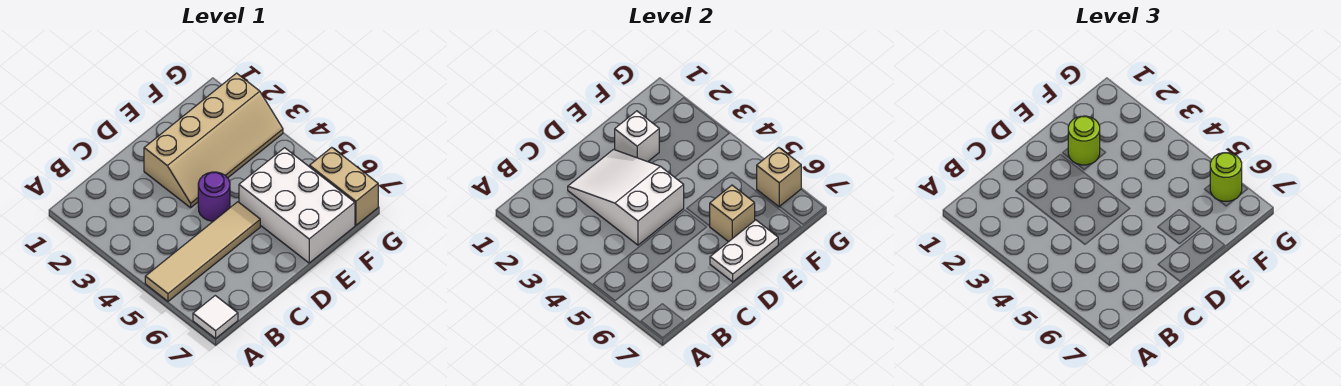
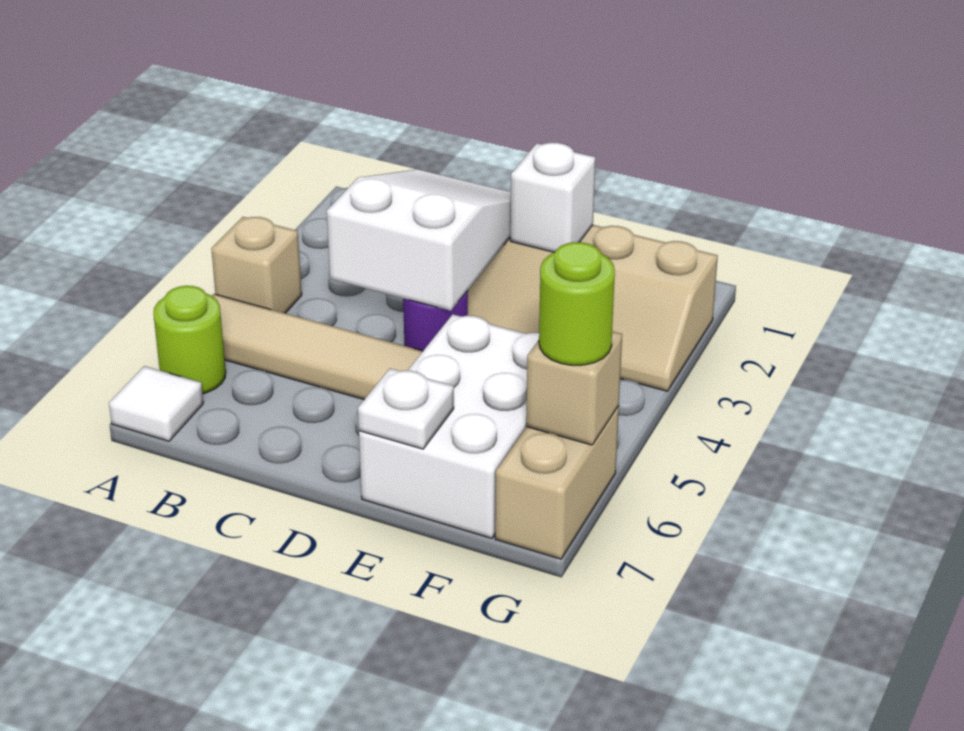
white 1x2 plate [710,220,778,282] -> white 1x1 plate [358,368,454,449]
lime 1x1 round brick [1068,116,1100,165] -> lime 1x1 round brick moved to [153,286,226,394]
tan 1x1 brick [710,185,755,242] -> tan 1x1 brick moved to [211,217,302,313]

